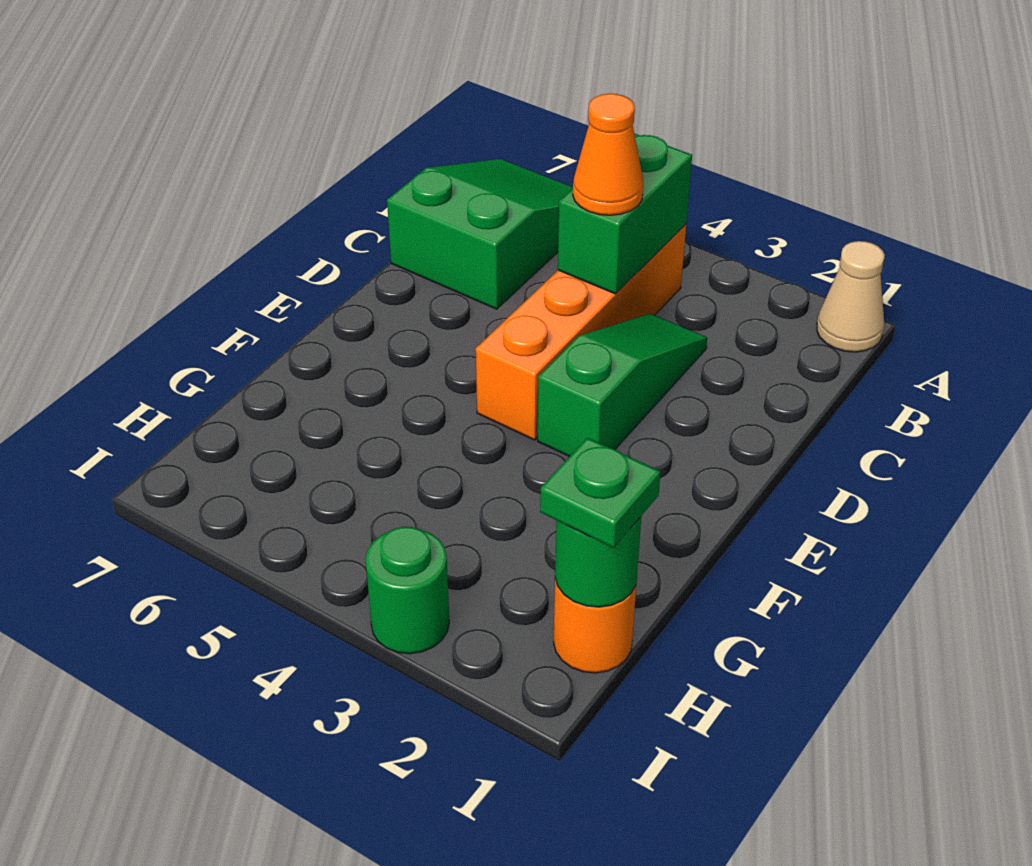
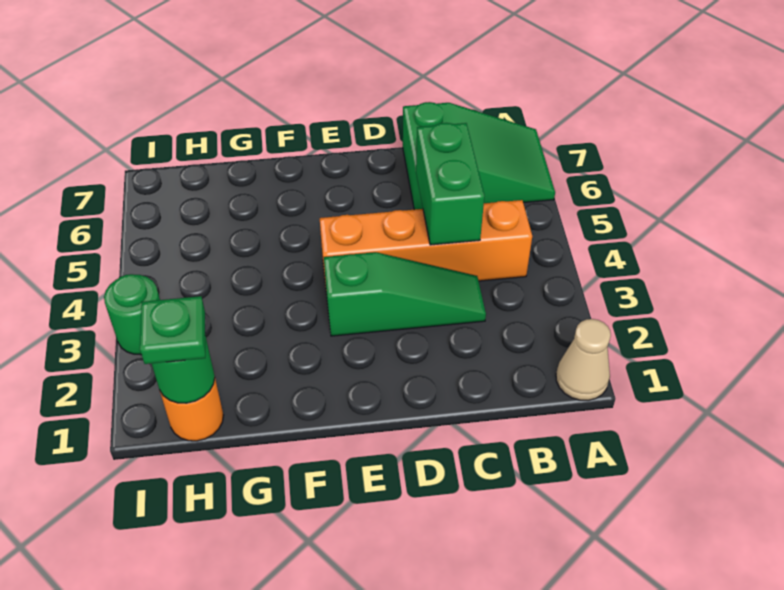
green 1x2 brick [558,133,692,294] -> green 1x2 brick turned to [416,123,484,245]
orange 1x1 cone [573,94,643,215] -> none

